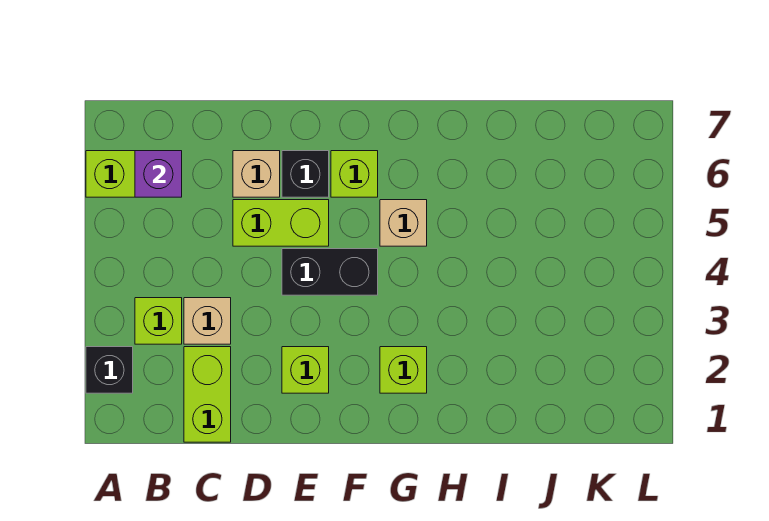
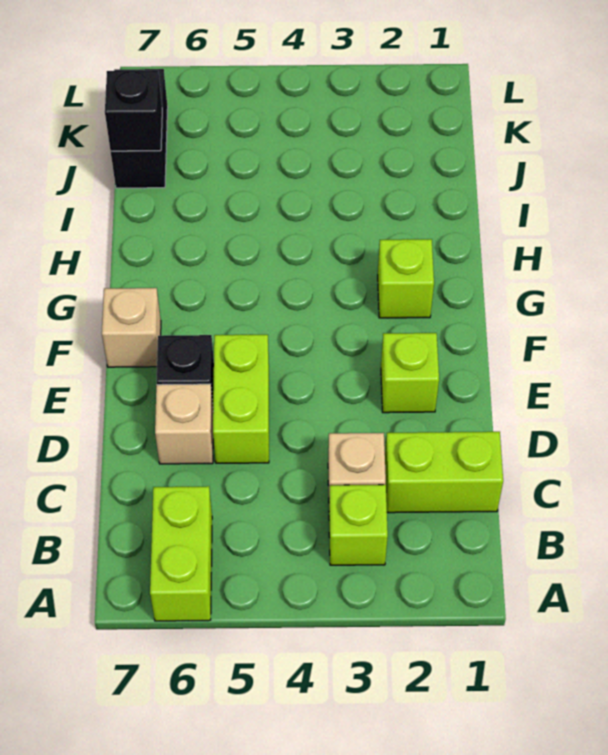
black 1x1 brick [86,347,133,393] -> black 1x1 brick moved to [105,70,162,151]
purple 1x1 brick [135,151,182,197] -> none
black 1x2 brick [282,249,378,295] -> black 1x2 brick moved to [111,69,168,188]
lime 1x1 brick [331,151,378,197] -> none
tan 1x1 brick [380,200,427,246] -> tan 1x1 brick moved to [102,288,161,367]

